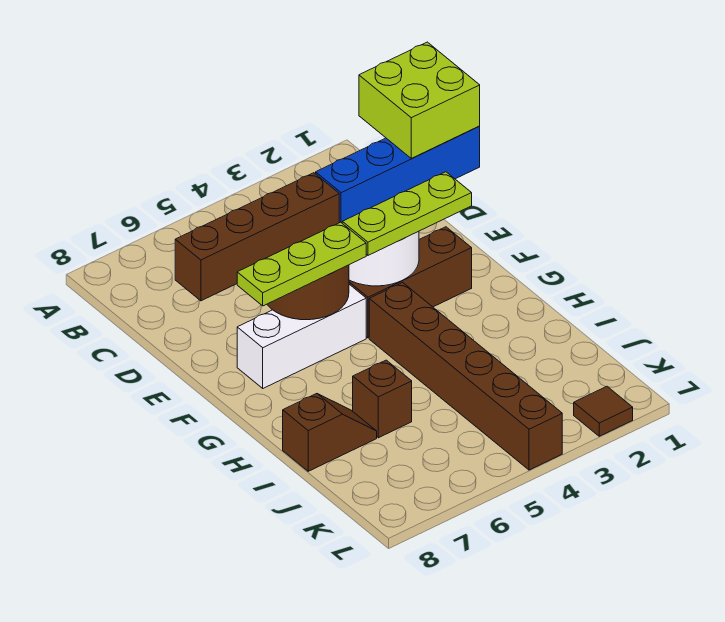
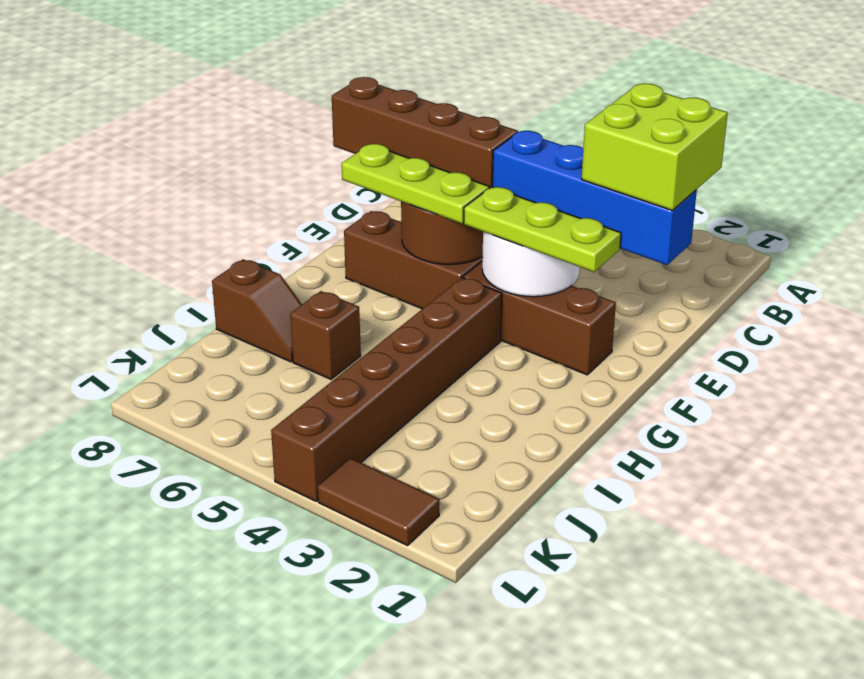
white 1x3 brick [237,284,366,388] -> brown 1x3 brick [344,211,483,309]
brown 1x1 tile [574,386,633,436] -> brown 1x2 tile [318,458,439,546]

